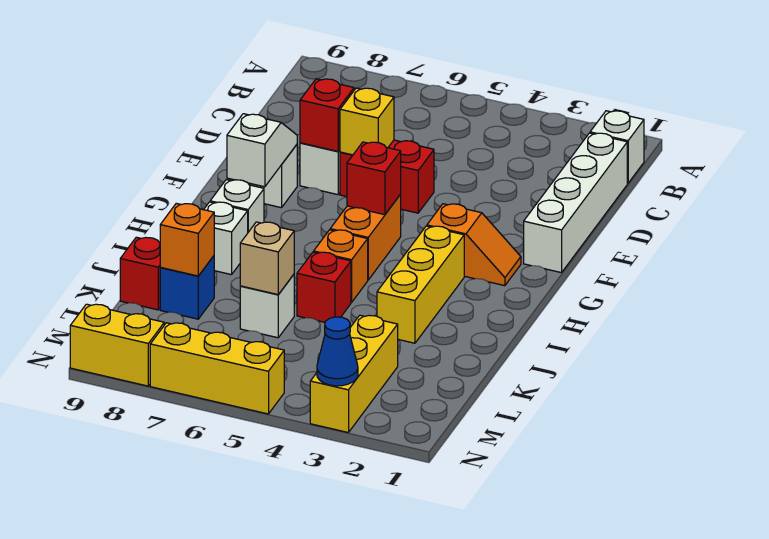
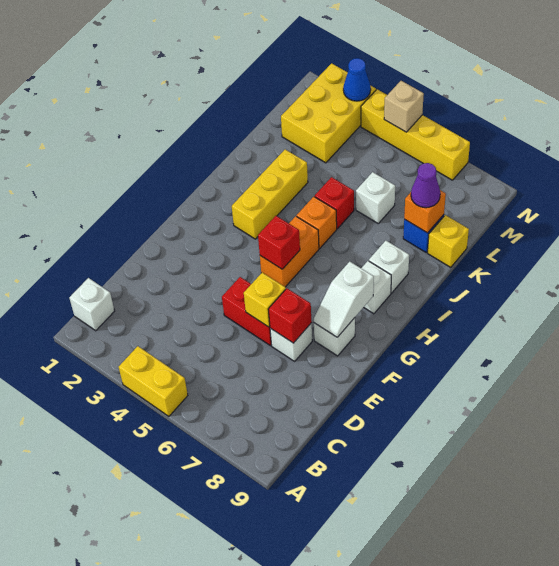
white 1x4 brick [524,133,627,273] -> none
orange 1x2 slope [427,204,521,286] -> none
tan 1x1 brick [240,222,294,295] -> tan 1x1 brick moved to [384,81,424,132]
none -> purple 1x1 cone [411,163,440,208]
red 1x1 brick [120,237,160,310] -> yellow 1x1 brick [428,215,469,267]
yellow 1x3 brick [310,315,398,433] -> yellow 2x3 brick [281,63,376,163]
yellow 1x3 brick [150,323,284,414] -> yellow 1x4 brick [361,89,470,180]
yellow 1x2 brick [70,304,164,386] -> yellow 1x2 brick moved to [119,346,188,416]

